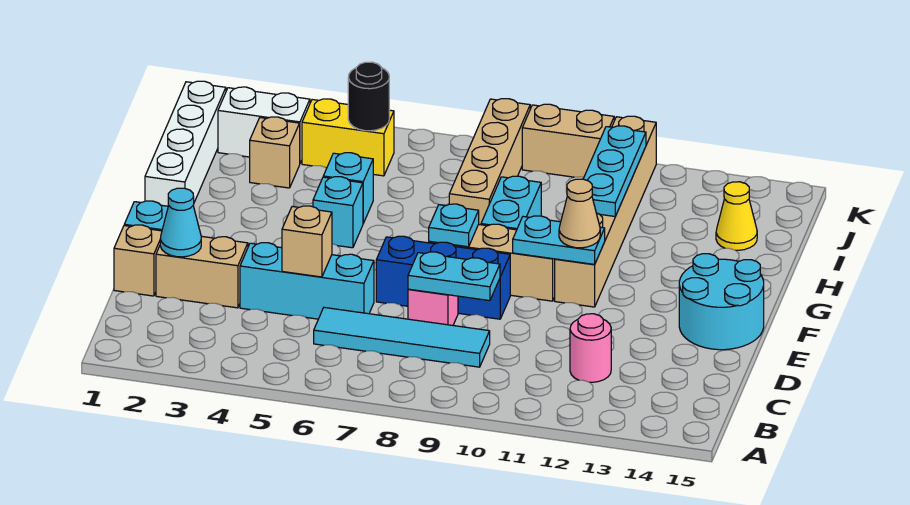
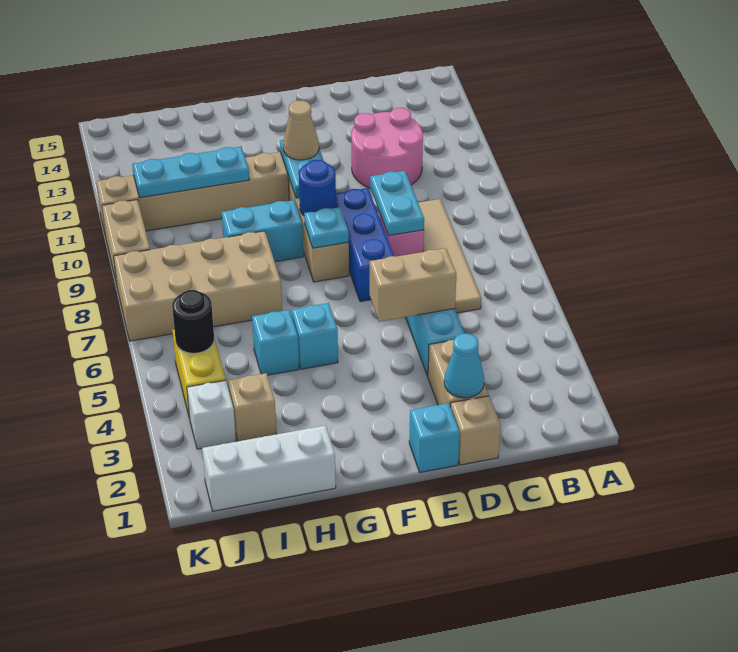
cyan 1x4 tile [314,307,490,367] -> tan 1x4 tile [418,199,481,313]
pink 1x1 round brick [570,314,611,382] -> pink 2x2 round brick [351,108,423,188]
tan 1x1 brick [282,206,332,277] -> tan 1x2 brick [370,248,456,322]
cyan 2x2 round brick [679,254,764,350] -> none
none -> blue 1x1 round brick [299,160,336,215]
white 1x4 brick [145,81,226,206] -> white 1x3 brick [202,426,336,511]
tan 1x4 brick [449,99,530,225] -> tan 2x4 brick [114,231,282,341]
yellow 1x1 cone [716,182,757,250] -> none
white 1x2 brick [218,87,310,163] -> white 1x1 brick [187,380,236,449]

